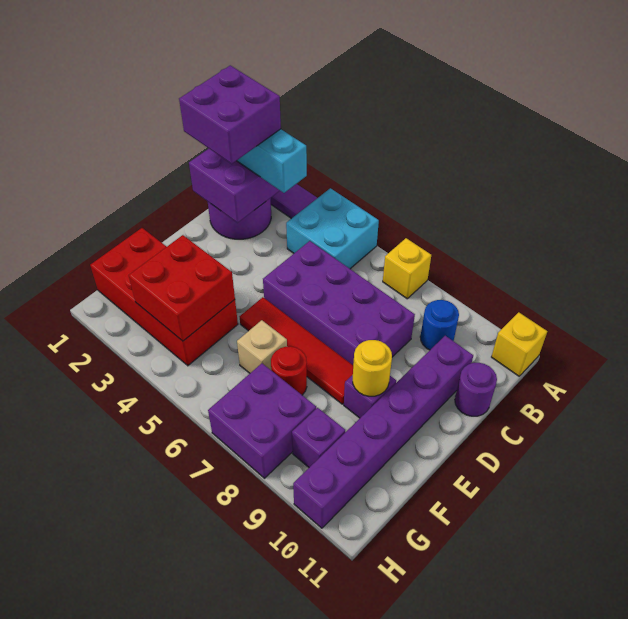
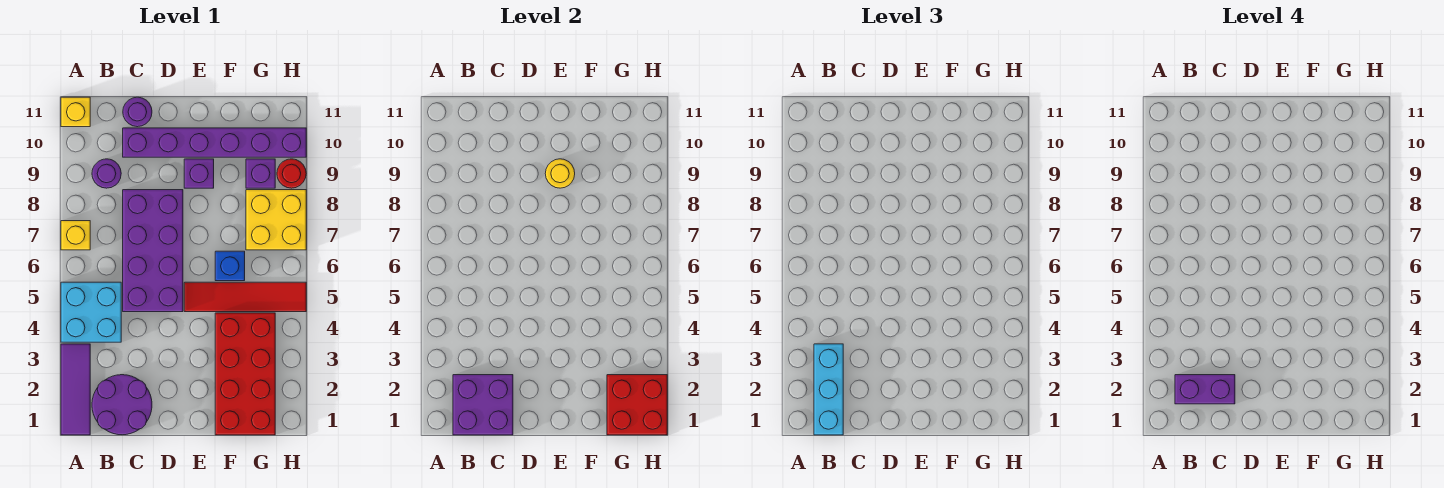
purple 2x2 brick [179,65,281,164] -> purple 1x2 brick [1175,375,1235,404]
blue 1x1 round brick [420,300,459,350] -> purple 1x1 round brick [92,159,121,188]
red 1x4 tile [240,297,353,404] -> red 1x4 tile turned to [184,282,306,312]
red 2x2 brick [129,235,235,341] -> red 2x2 brick moved to [607,375,667,435]
tan 1x1 brick [237,320,287,373] -> blue 1x1 brick [215,251,245,281]
red 1x1 round brick [271,346,307,395] -> red 1x1 round brick moved to [277,159,306,188]
purple 2x2 brick [208,364,316,478] -> yellow 2x2 brick [246,190,306,250]

